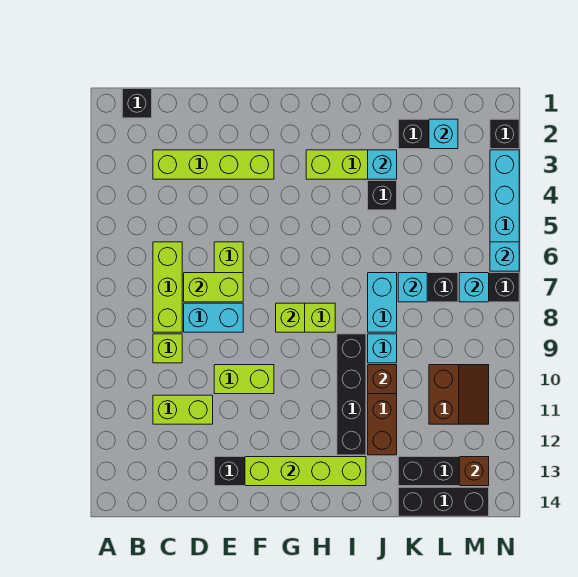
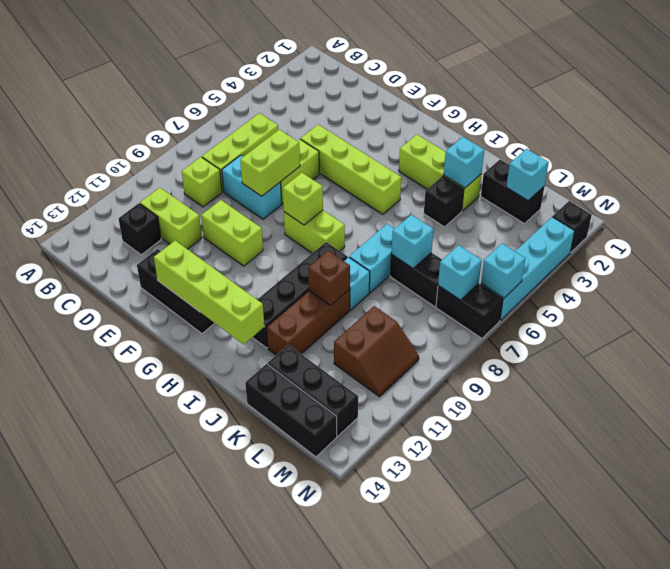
black 1x1 brick [122,89,152,118] -> black 1x1 brick moved to [119,203,161,255]
lime 1x4 brick [153,150,274,179] -> lime 1x4 brick moved to [300,125,401,214]
lime 1x2 brick [184,273,243,302] -> lime 1x2 brick turned to [240,129,300,196]
brown 1x1 brick [459,457,489,486] -> none

